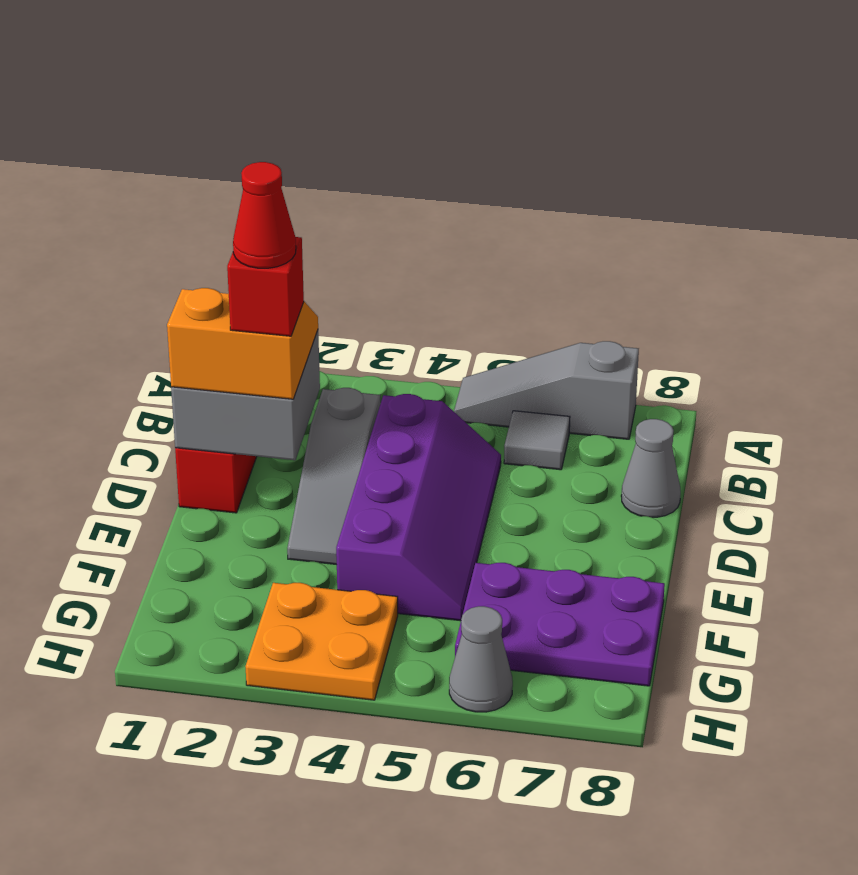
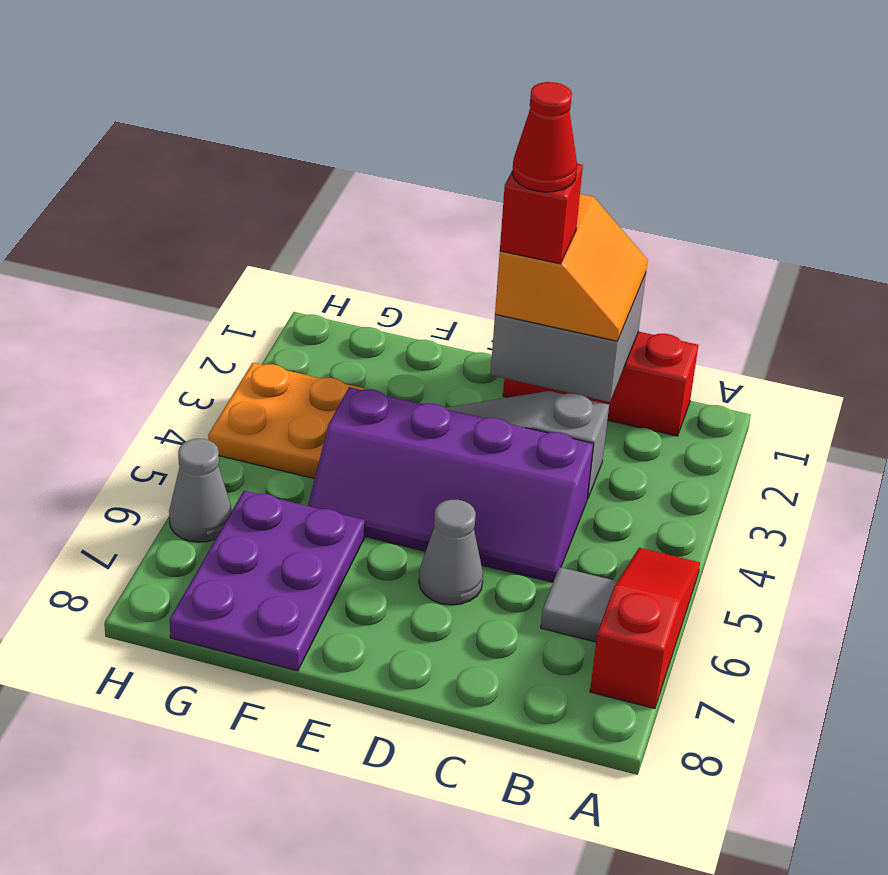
grey 1x3 slope [454,341,639,439] -> red 1x3 slope [590,548,700,709]
grey 1x1 cone [621,419,681,517] -> grey 1x1 cone moved to [419,500,483,605]

